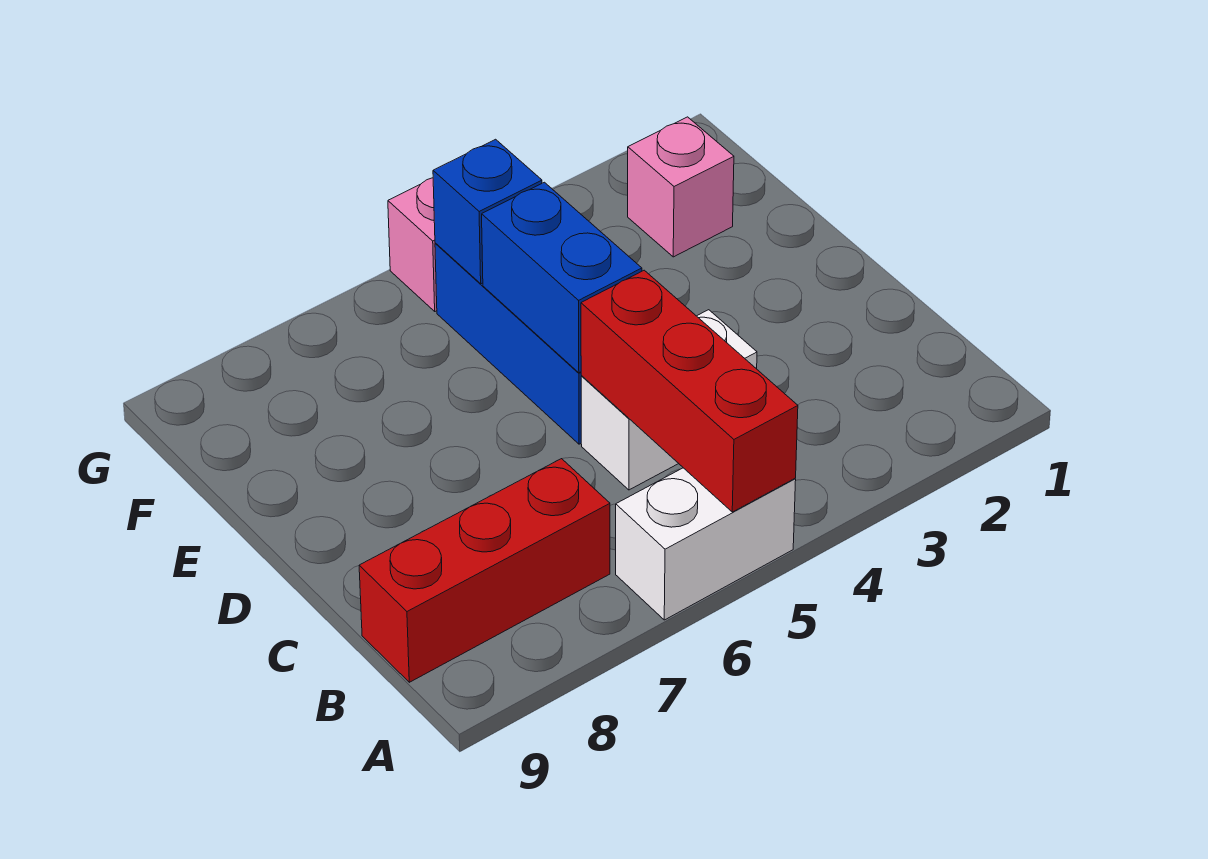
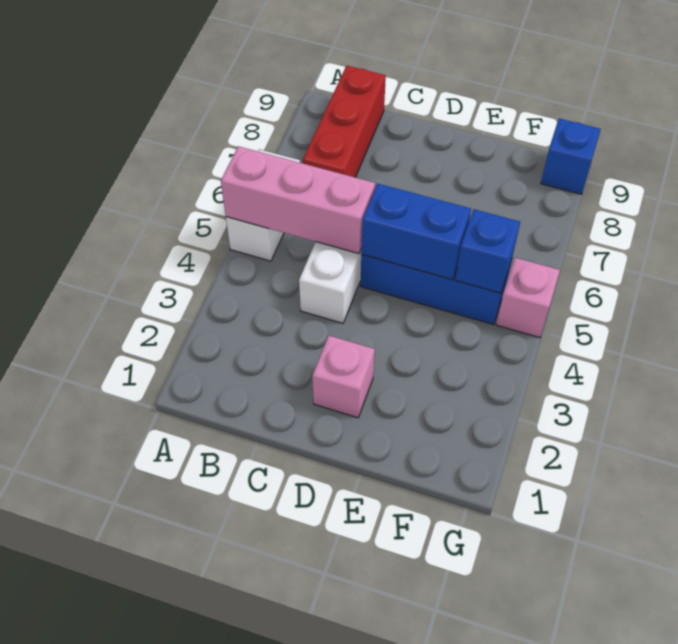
red 1x3 brick [581,270,798,512] -> pink 1x3 brick [221,146,375,254]
pink 1x1 brick [628,117,734,257] -> pink 1x1 brick moved to [312,336,375,418]
none -> blue 1x1 brick [541,119,601,194]

